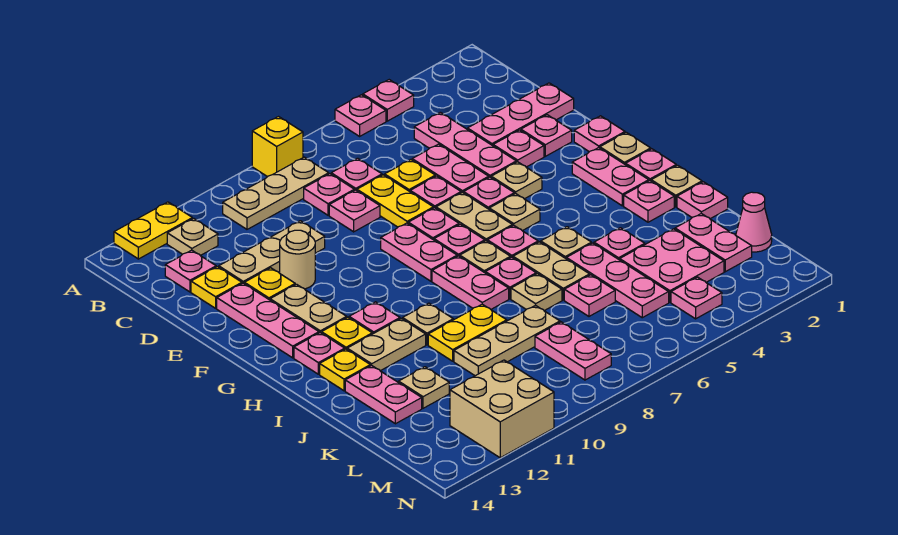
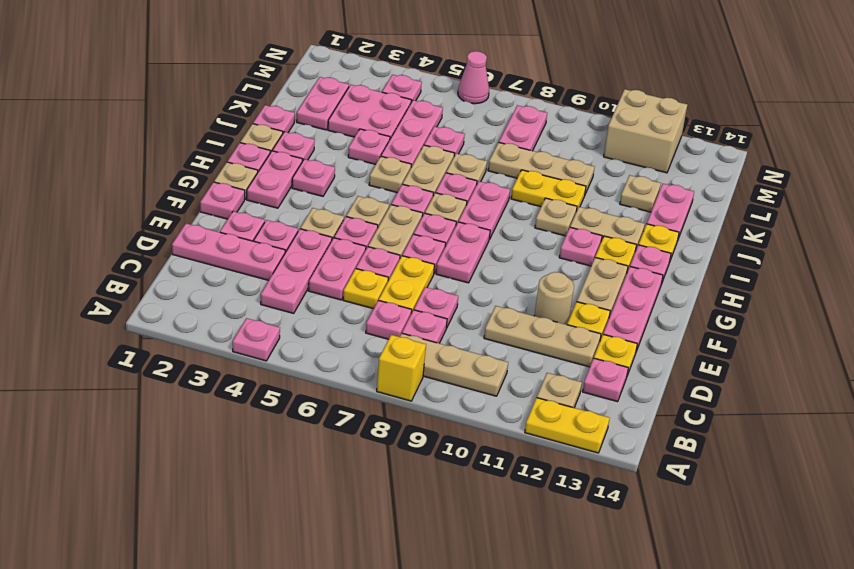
pink 1x1 plate [335,95,386,136] -> pink 1x1 plate moved to [292,159,335,196]
pink 1x1 cone [736,192,772,252] -> pink 1x1 cone moved to [458,51,489,104]

